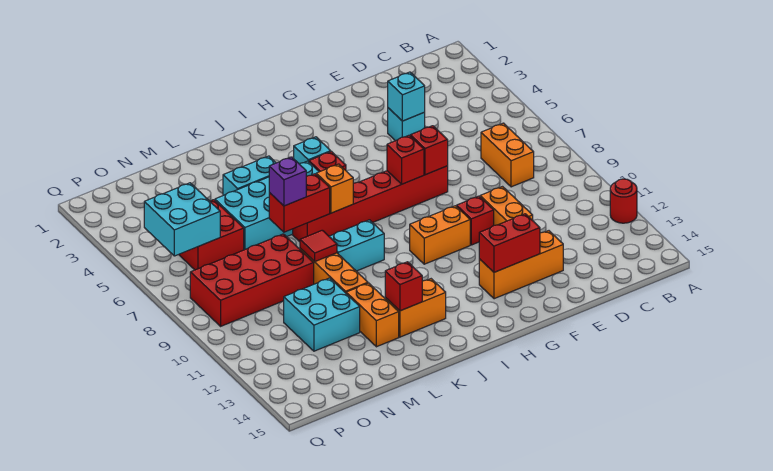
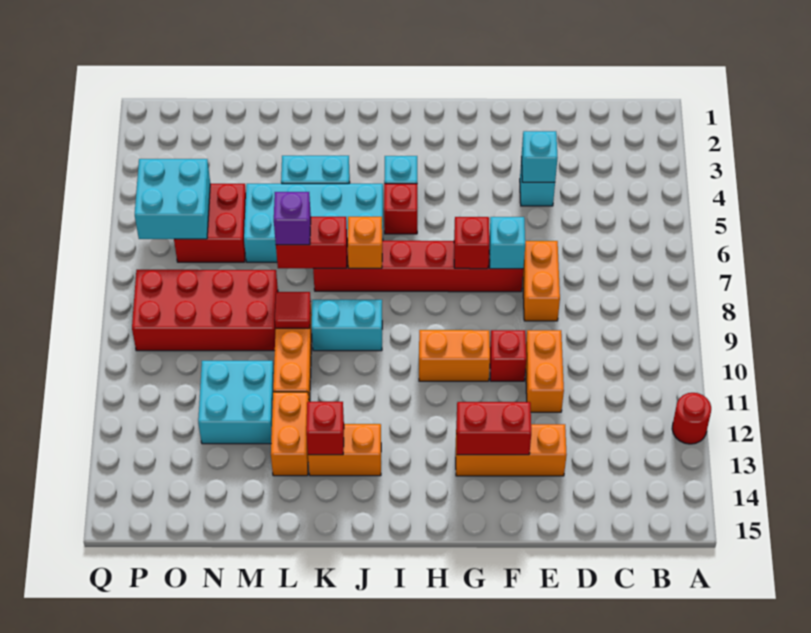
orange 1x2 brick [481,123,534,187] -> orange 1x2 brick moved to [523,241,560,321]
red 1x1 brick [410,126,448,175] -> cyan 1x1 brick [489,217,525,269]

